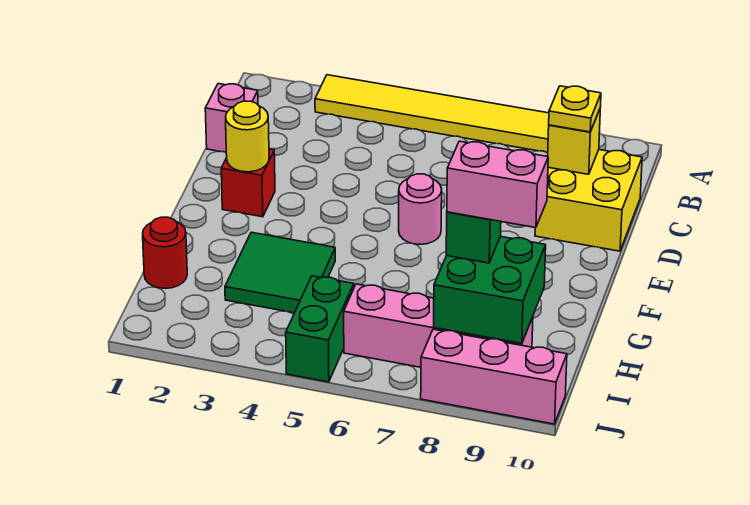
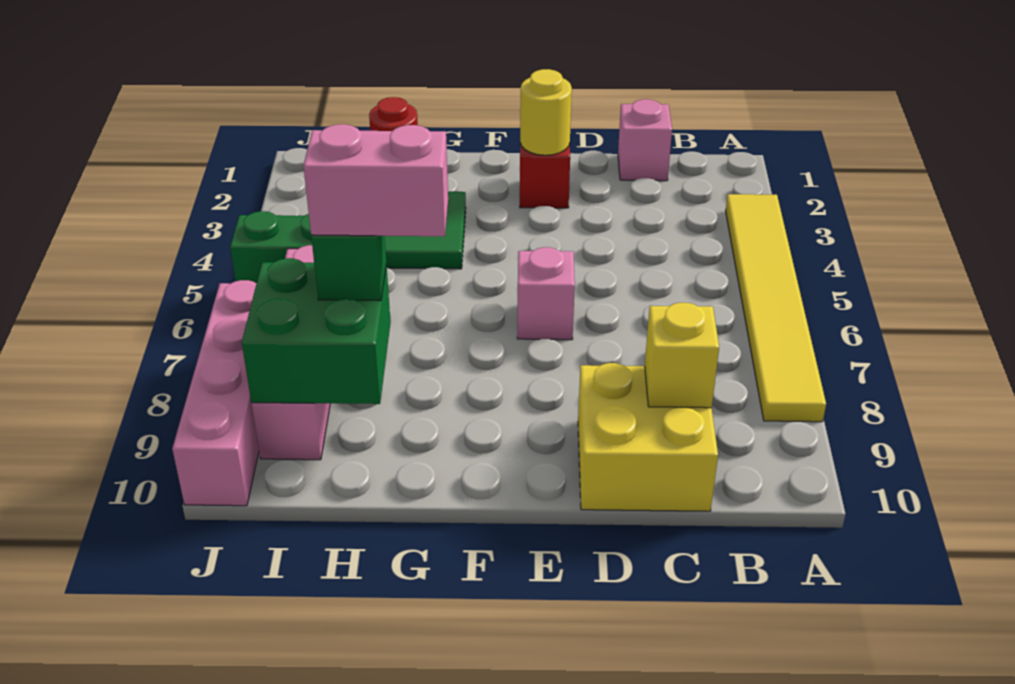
yellow 1x1 plate [549,86,601,132] -> none
pink 1x1 round brick [399,174,442,244] -> pink 1x1 brick [517,247,575,340]
pink 1x2 brick [447,141,548,228] -> pink 1x2 brick turned to [303,124,448,236]
pink 1x3 brick [421,329,567,424] -> pink 1x4 brick [172,280,259,506]

